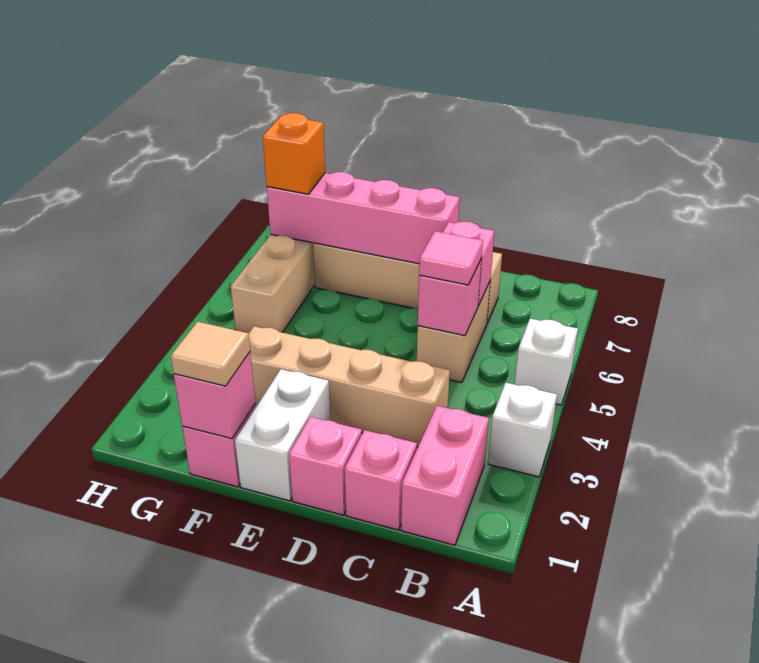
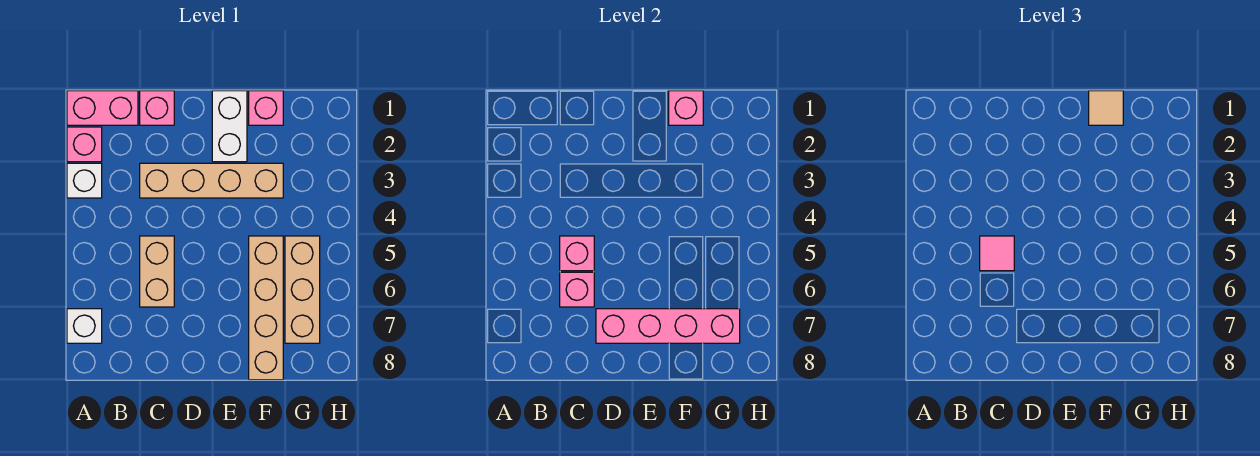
white 1x1 brick [515,319,578,405] -> white 1x1 brick moved to [67,309,102,343]
pink 1x2 brick [401,406,489,545] -> pink 1x2 brick turned to [67,91,138,125]
tan 1x4 brick [313,243,502,323] -> tan 1x4 brick turned to [249,236,283,380]
pink 1x1 brick [289,417,362,515] -> pink 1x1 brick moved to [67,127,102,162]
orange 1x1 brick [263,113,325,194] -> none

